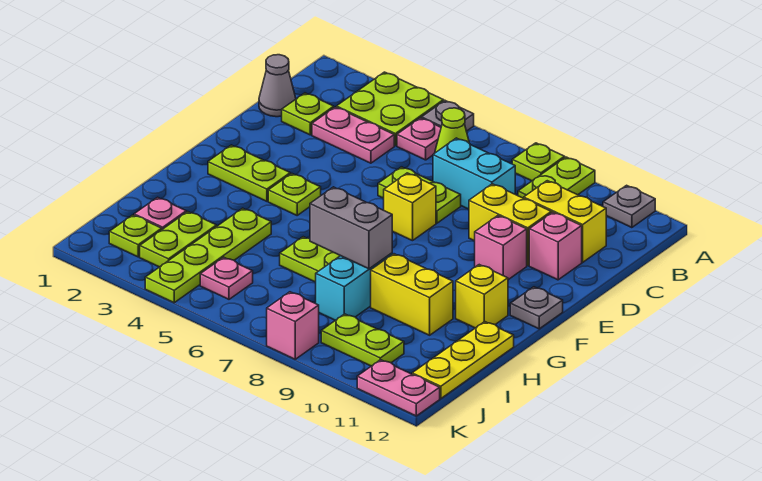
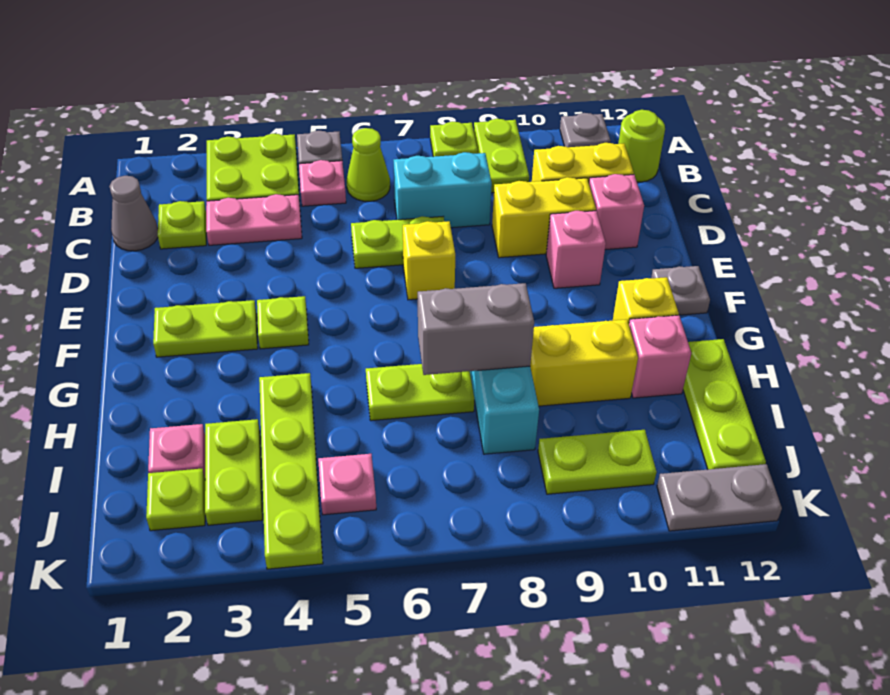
none -> lime 1x1 round brick [618,110,665,182]
yellow 1x3 plate [412,322,514,399] -> lime 1x3 plate [683,339,766,469]
pink 1x1 brick [267,292,319,359] -> pink 1x1 brick moved to [629,315,691,398]
pink 1x2 plate [357,360,440,416] -> grey 1x2 plate [657,464,782,531]

